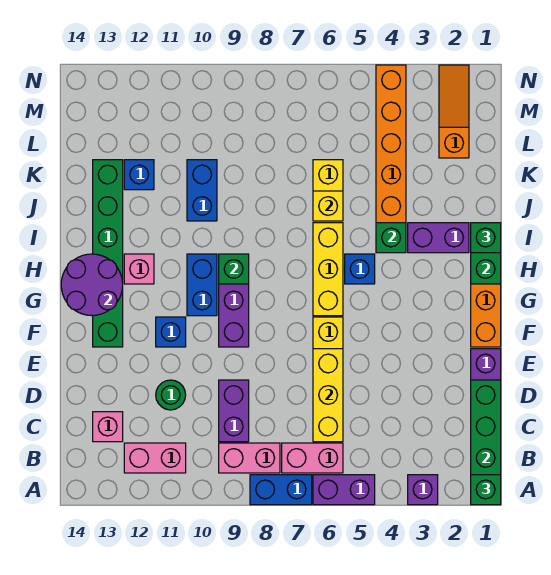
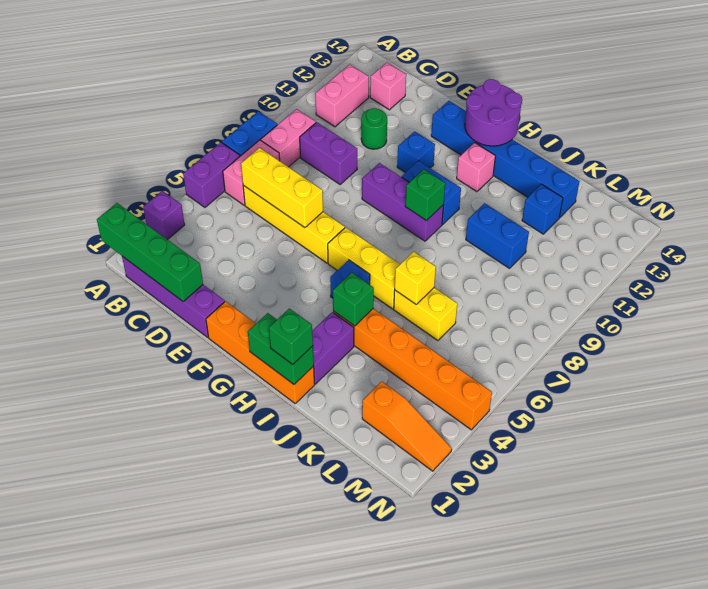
green 1x1 brick [471,475,501,505] -> none
green 1x6 brick [93,160,123,347] -> blue 1x6 brick [431,101,579,217]

